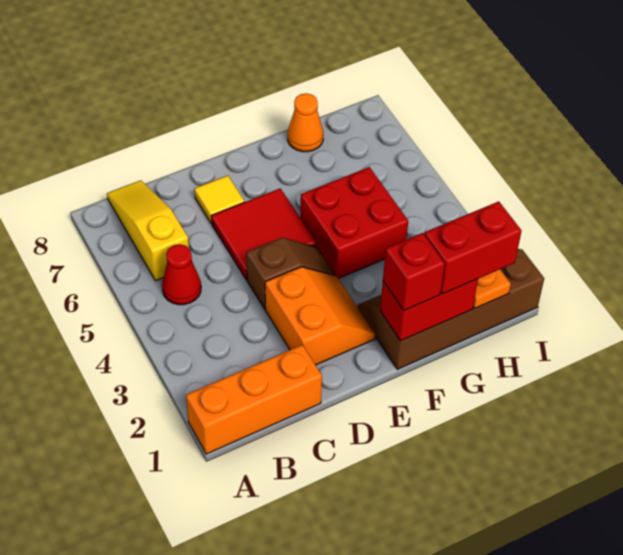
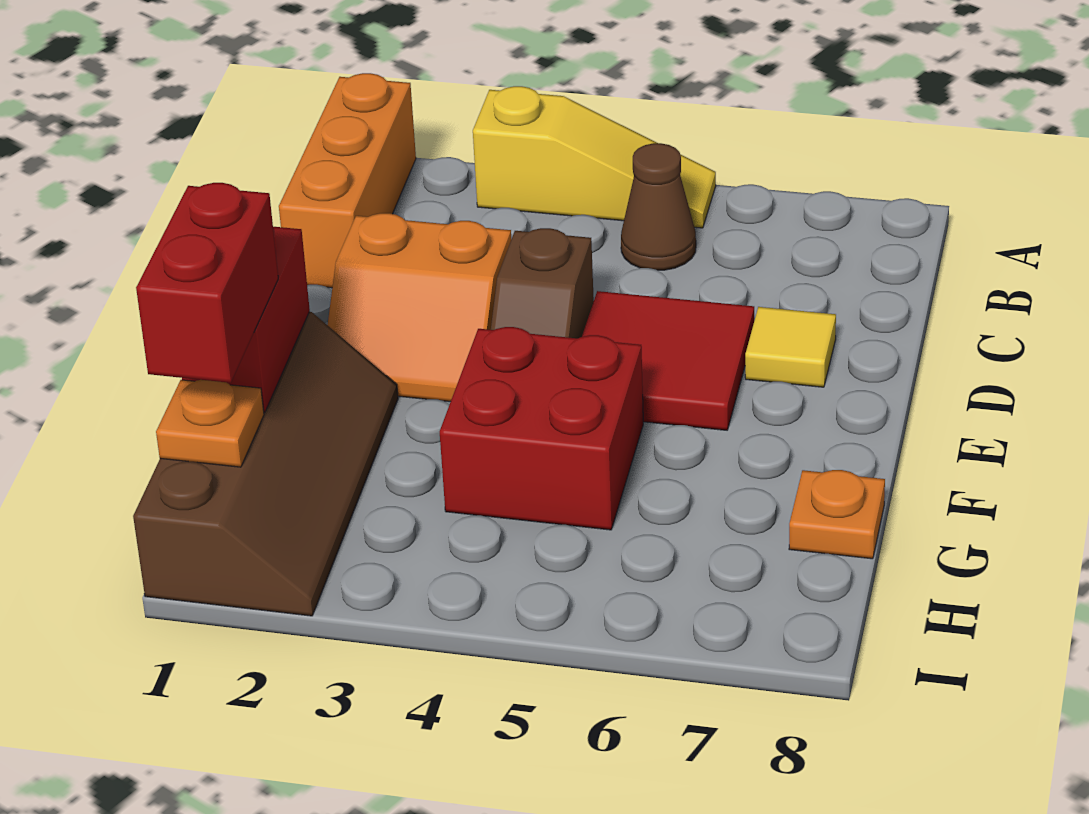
red 1x1 cone [162,244,201,305] -> brown 1x1 cone [621,143,696,270]
yellow 1x3 slope [107,180,189,281] -> yellow 1x3 slope moved to [473,86,716,228]
red 1x1 brick [383,233,445,311] -> none
orange 1x1 cone [288,93,323,152] -> orange 1x1 plate [789,470,885,559]

